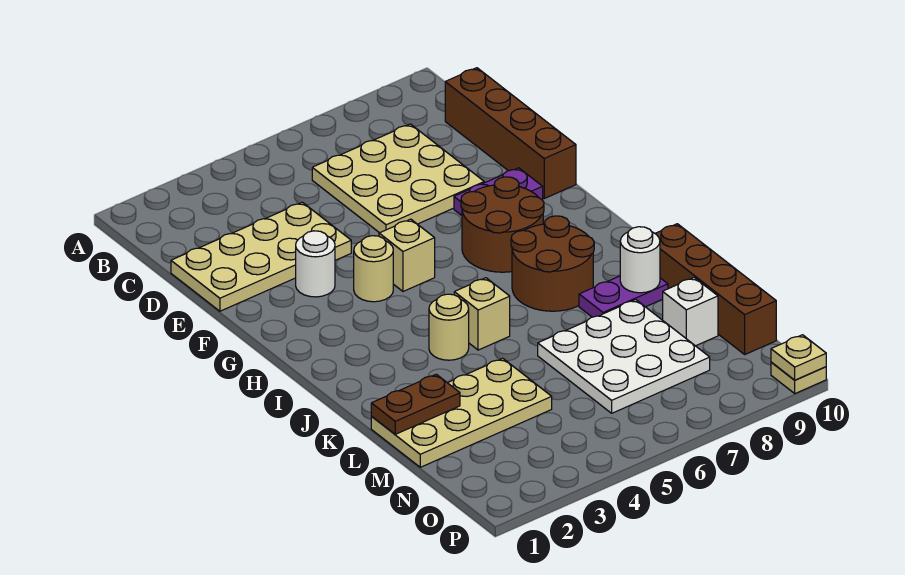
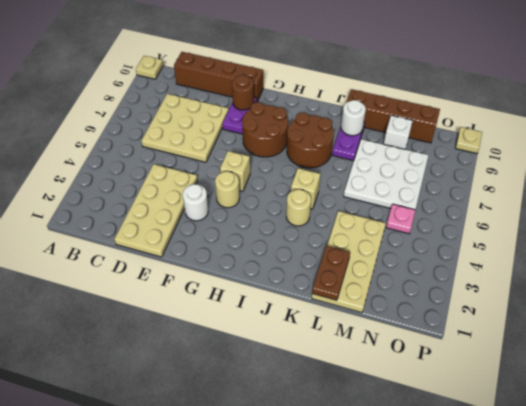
none -> brown 1x1 round brick [232,75,254,110]
none -> pink 1x1 plate [386,204,415,234]
tan 1x1 plate [771,335,826,380] -> tan 1x1 plate moved to [136,56,163,79]

